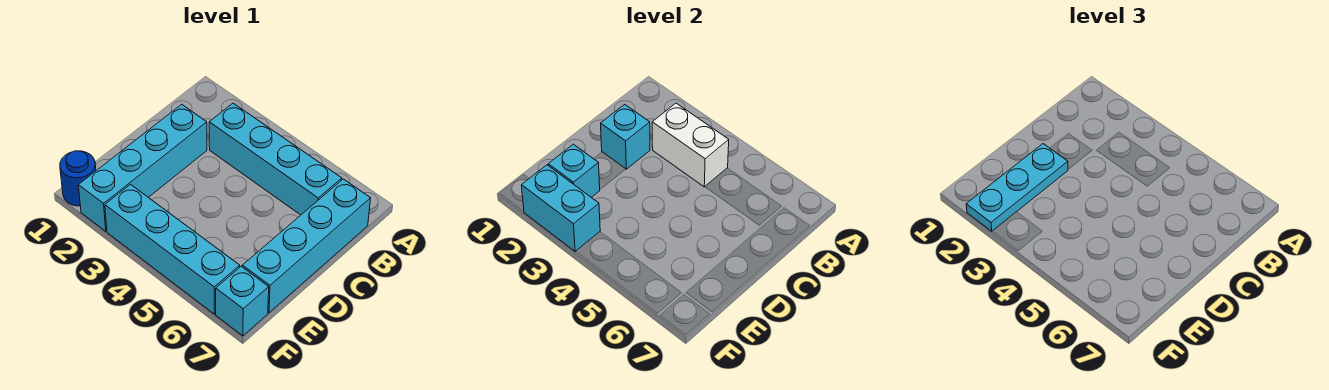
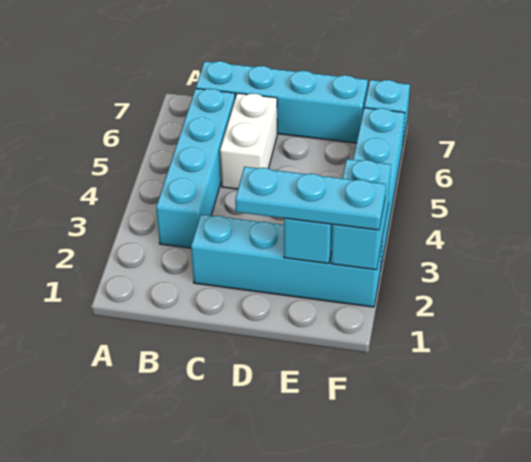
white 1x2 brick [652,103,729,187] -> white 1x2 brick moved to [220,93,277,189]
cyan 1x1 brick [601,104,650,169] -> none
blue 1x1 round brick [60,151,96,206] -> none

